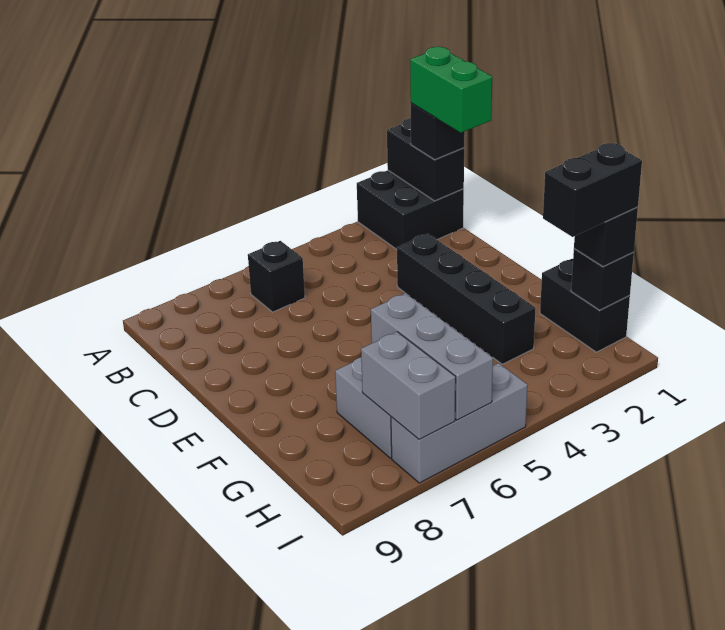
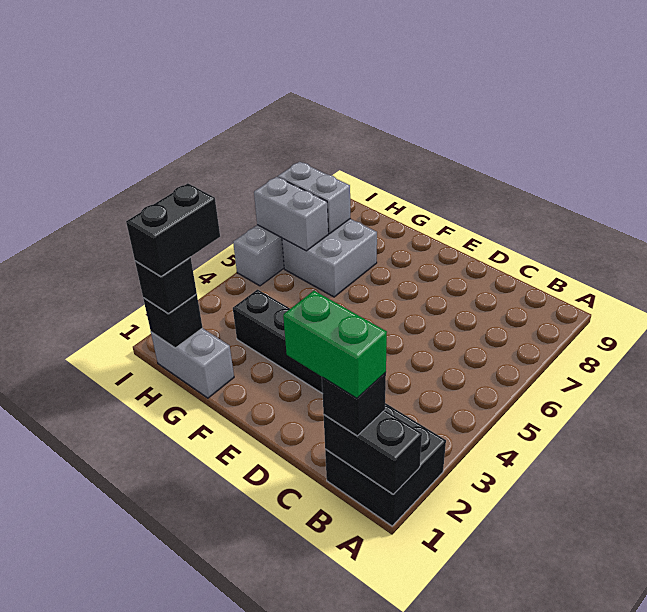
black 1x1 brick [248,241,305,312] -> none
black 1x2 brick [540,259,630,352] -> grey 1x2 brick [151,328,234,398]
grey 1x3 brick [371,293,493,420] -> grey 1x2 brick [254,177,328,251]

